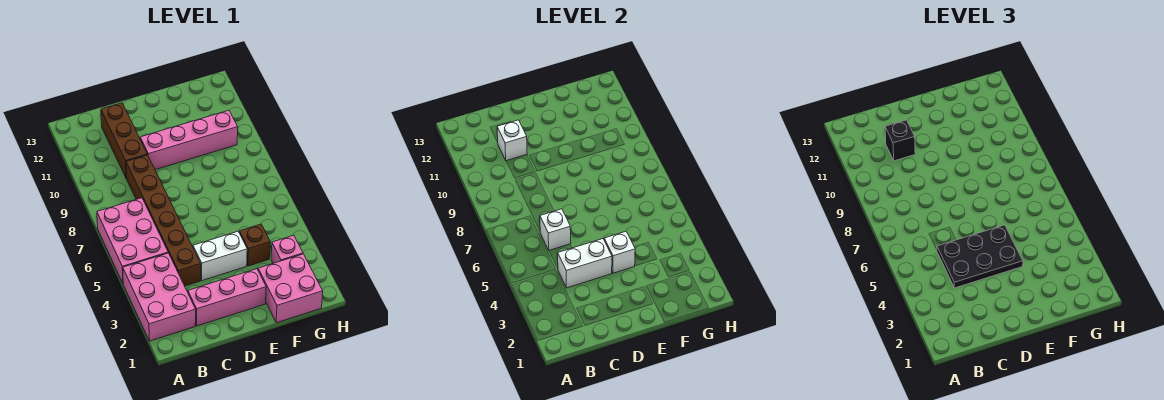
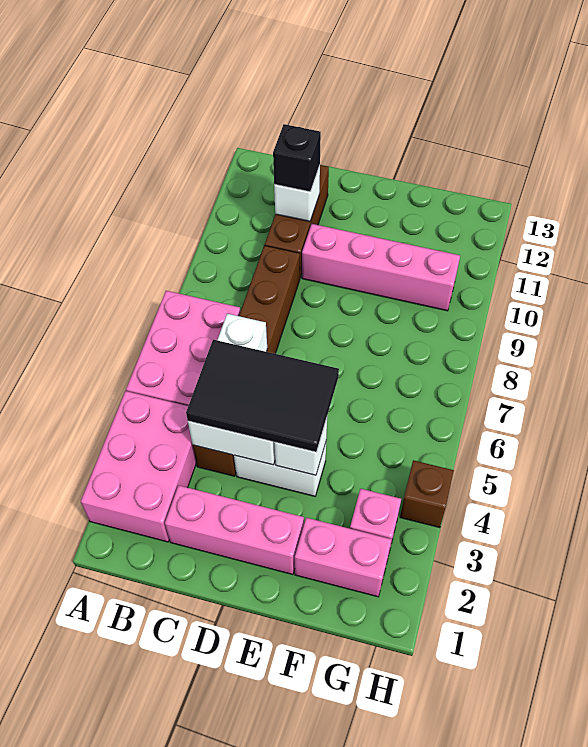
black 2x3 plate [937,225,1023,288] -> black 2x3 tile [186,340,339,452]
pink 2x2 brick [258,254,323,323] -> pink 1x2 brick [295,518,392,597]
brown 1x1 brick [239,224,270,266] -> brown 1x1 brick moved to [400,460,454,528]

